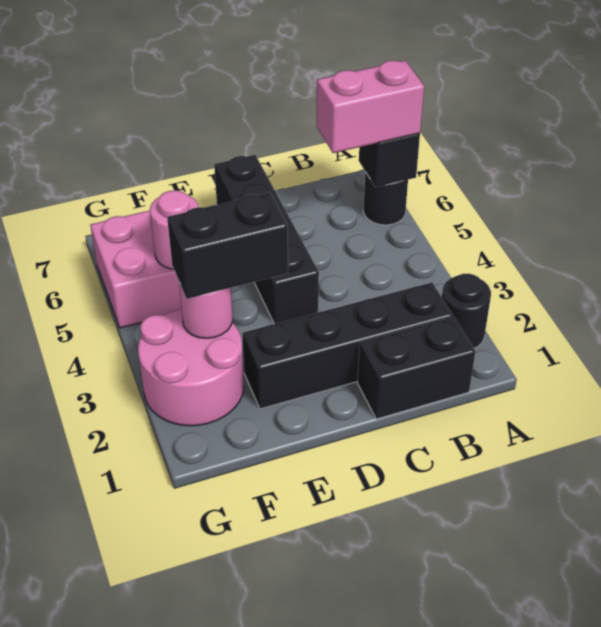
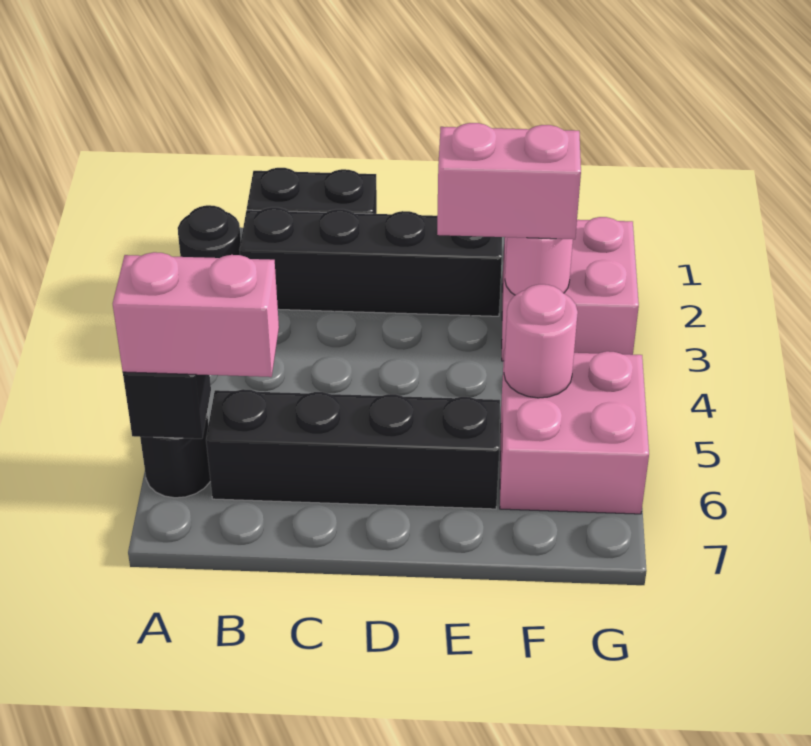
black 1x4 brick [214,155,319,324] -> black 1x4 brick turned to [206,389,500,509]
black 1x2 brick [167,193,288,299] -> pink 1x2 brick [437,123,581,239]
pink 2x2 round brick [138,309,244,426] -> pink 2x2 brick [502,217,639,361]

